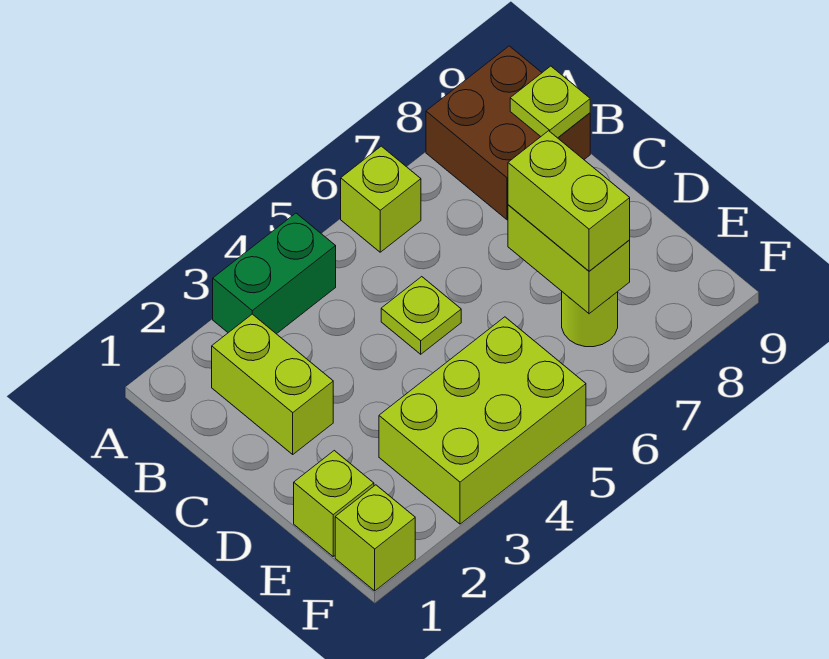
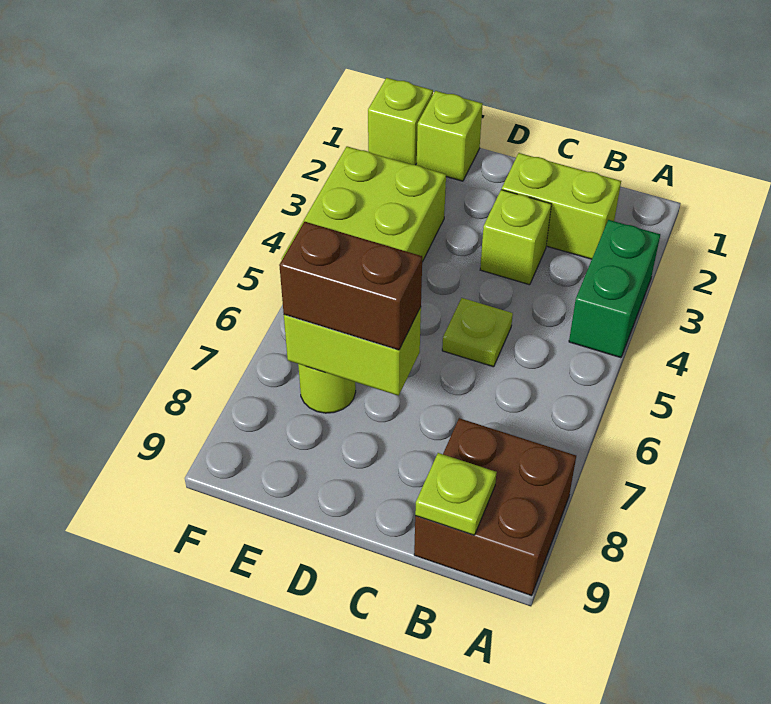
lime 1x1 brick [341,146,421,252] -> lime 1x1 brick moved to [480,190,551,285]
lime 1x2 brick [508,131,630,271] -> brown 1x2 brick [279,222,422,350]

